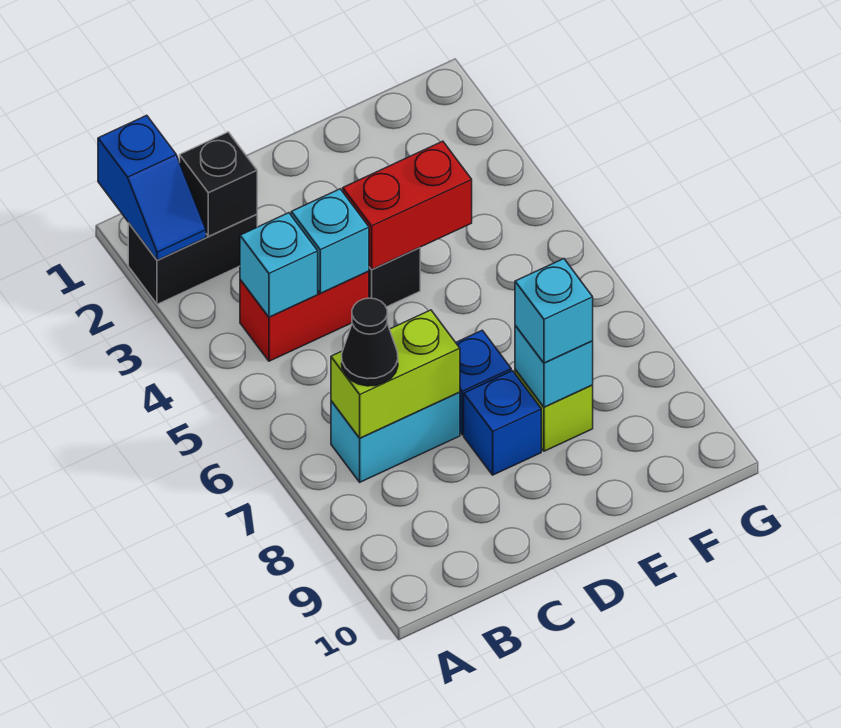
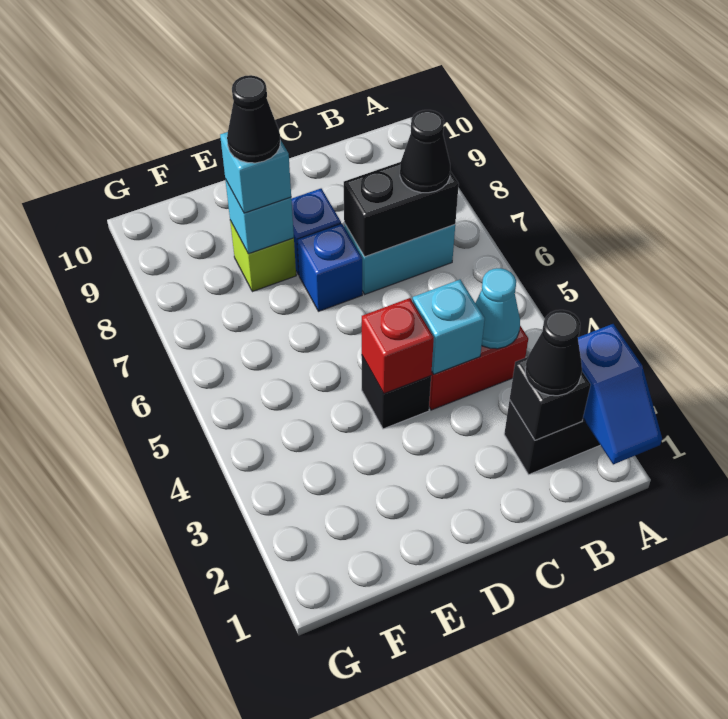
blue 1x2 slope [98,115,206,260] -> blue 1x2 slope turned to [578,324,662,465]
none -> black 1x1 cone [525,310,582,396]
cyan 1x1 brick [240,213,318,317] -> cyan 1x1 cone [476,268,520,349]
lime 1x2 brick [331,310,460,438] -> black 1x2 brick [344,162,459,257]
red 1x2 brick [343,141,472,270] -> red 1x1 brick [362,298,434,394]
none -> black 1x1 cone [227,75,280,163]

